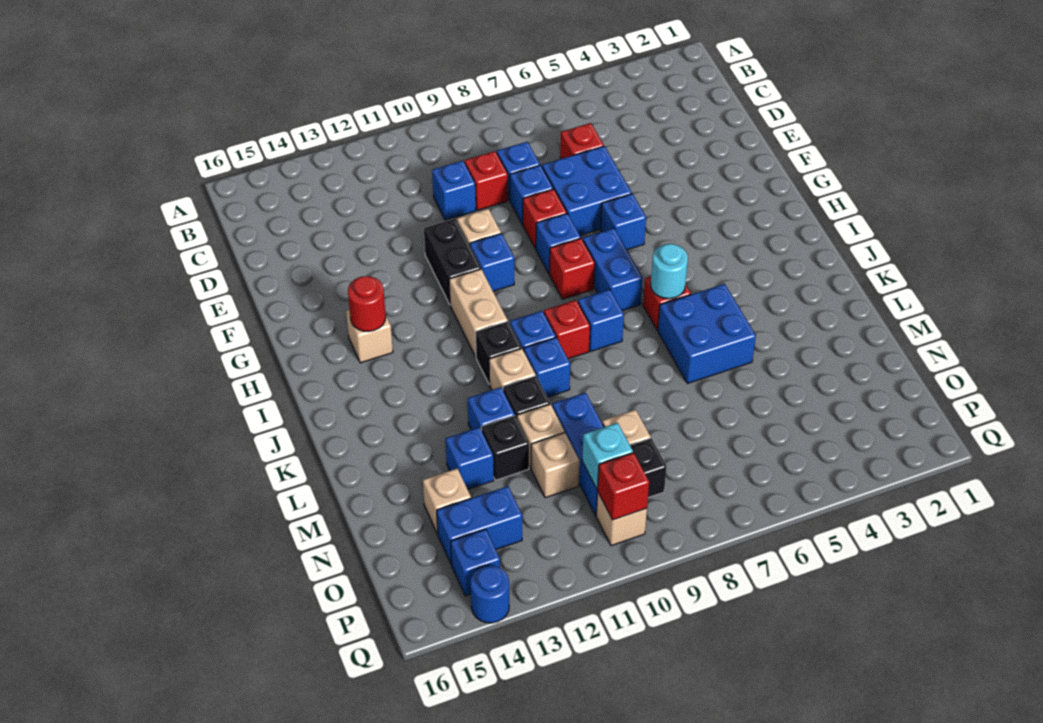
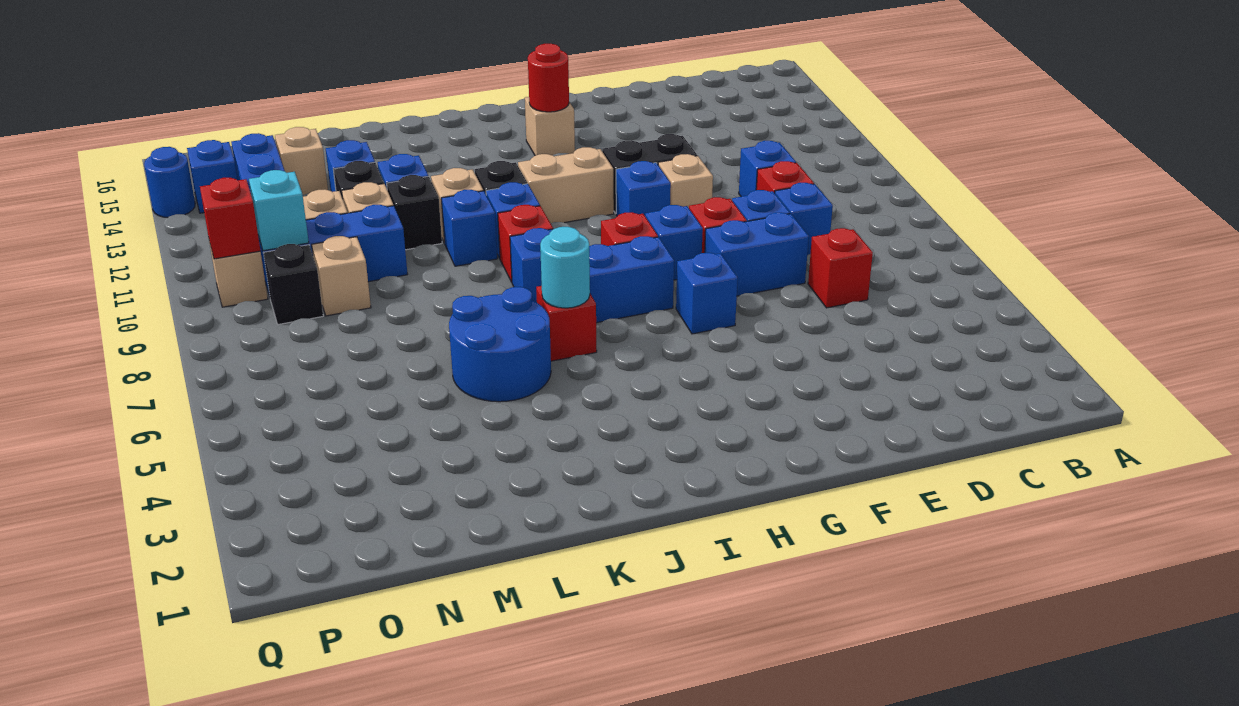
blue 2x2 brick [542,146,632,235] -> blue 1x2 brick [705,213,809,296]
blue 2x2 brick [658,284,756,384] -> blue 2x2 round brick [449,287,551,402]

